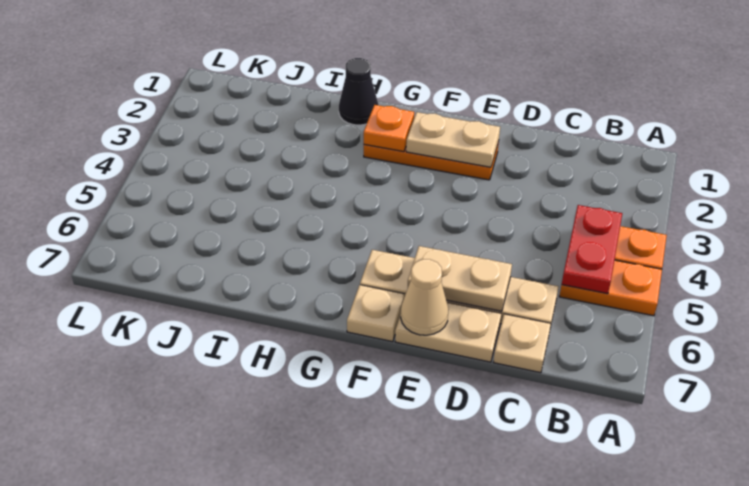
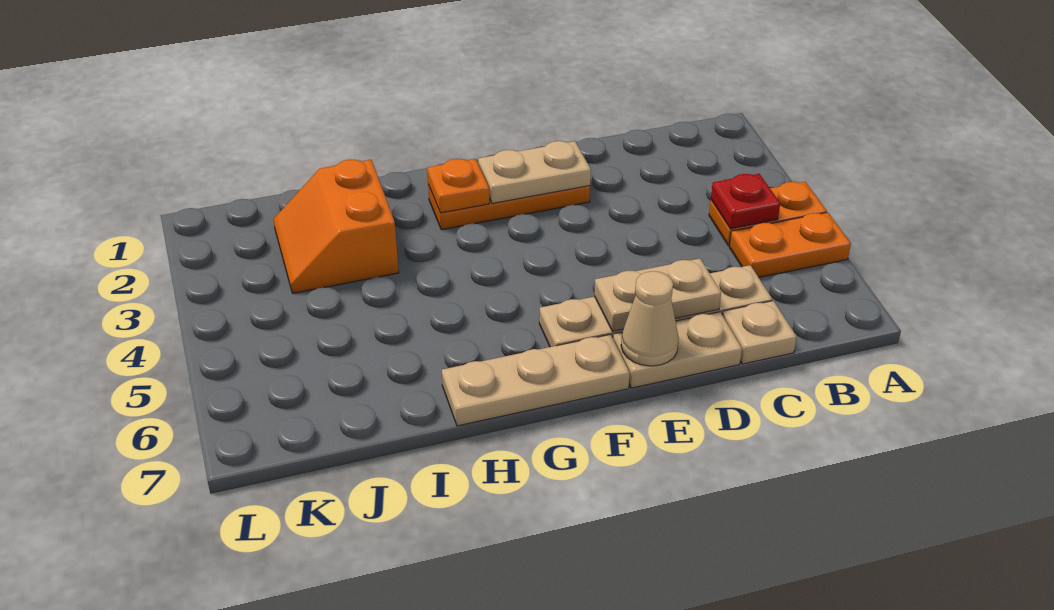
red 1x2 plate [562,205,622,294] -> red 1x1 plate [711,174,780,229]
tan 1x1 plate [347,285,405,342] -> tan 1x3 plate [442,335,630,426]
black 1x1 cone [339,58,379,125] -> none
none -> orange 2x2 slope [273,160,399,293]

